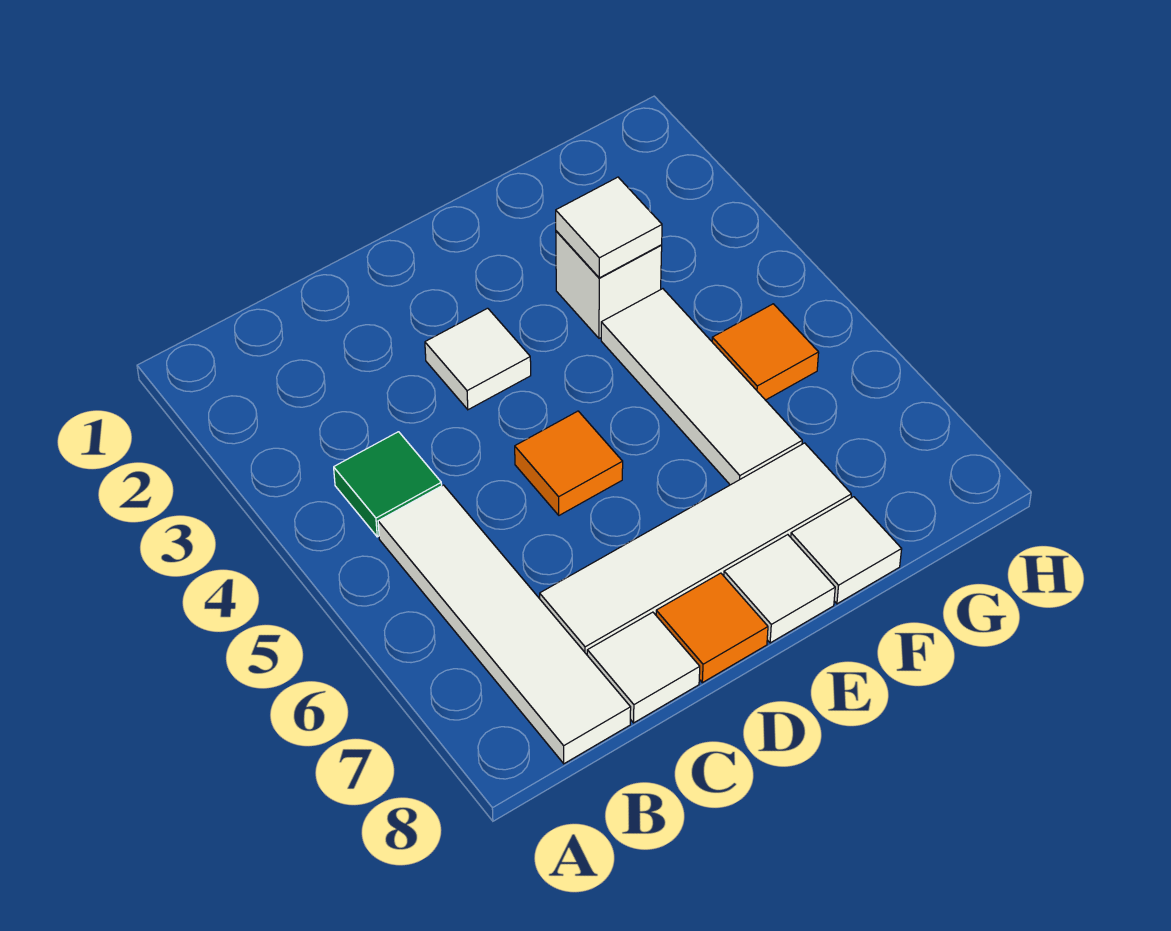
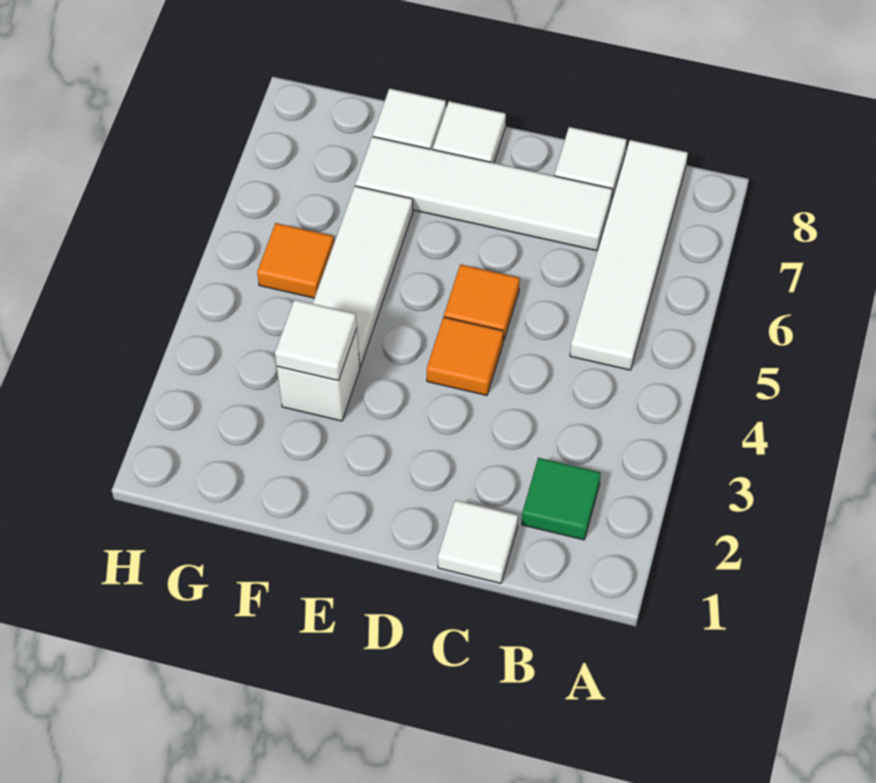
green 1x1 tile [334,432,442,537] -> green 1x1 tile moved to [522,458,601,540]
white 1x1 tile [425,308,531,410] -> white 1x1 tile moved to [438,500,518,583]
orange 1x1 tile [656,573,768,683] -> orange 1x1 tile moved to [427,317,503,395]

